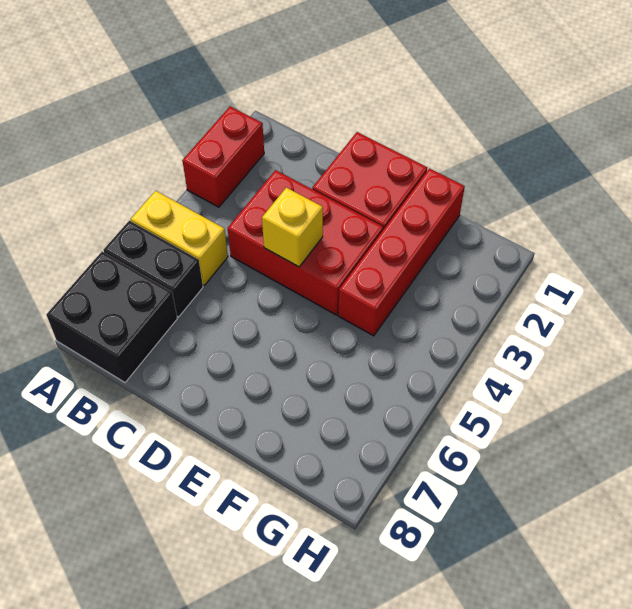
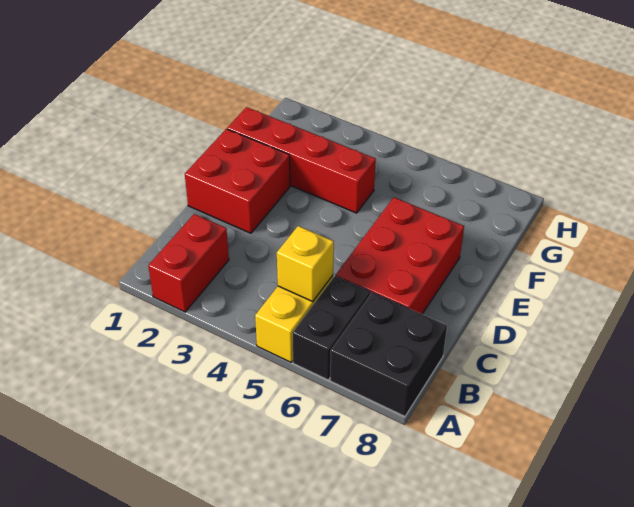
red 1x2 brick [182,106,264,207] -> red 1x2 brick turned to [148,214,229,312]
red 2x3 brick [228,170,383,315] -> red 2x3 brick moved to [336,197,464,314]
yellow 1x1 brick [262,187,323,267] -> yellow 1x1 brick moved to [277,226,334,301]

